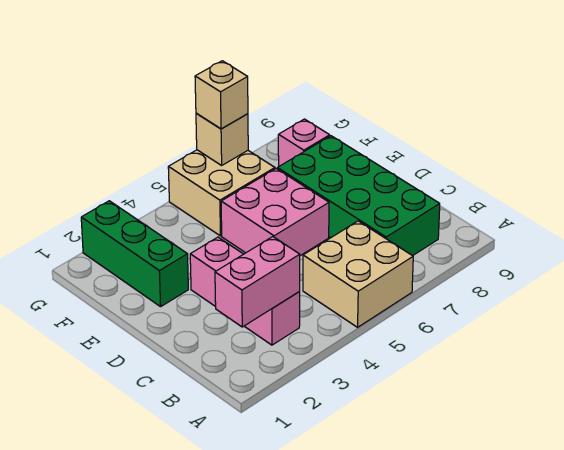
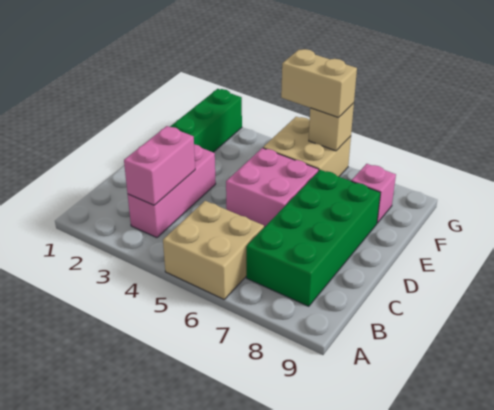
pink 1x2 brick [215,237,300,327] -> pink 1x2 brick turned to [124,126,195,205]
tan 1x1 brick [195,61,248,129] -> tan 1x2 brick [281,49,357,118]

